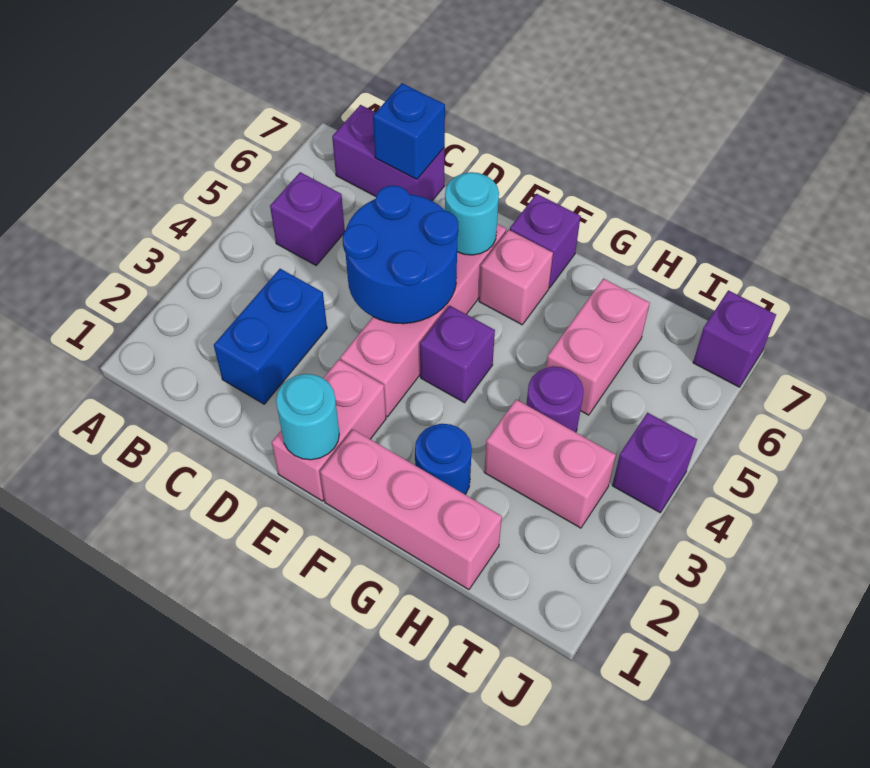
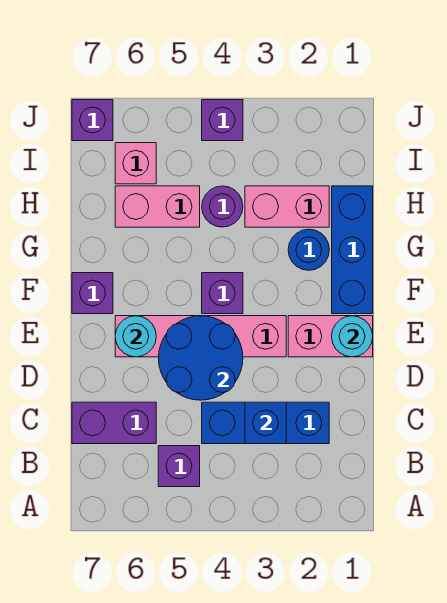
purple 1x2 brick [332,105,445,201] -> purple 1x2 brick turned to [72,402,156,444]
blue 1x2 brick [214,269,327,404] -> blue 1x3 brick [202,402,329,444]
blue 1x1 brick [373,83,445,179] -> blue 1x1 brick moved to [245,402,286,444]
pink 1x3 brick [320,429,502,590] -> blue 1x3 brick [332,186,373,314]
pink 1x1 brick [479,230,553,325] -> pink 1x1 brick moved to [115,143,156,184]
pink 1x2 brick [484,400,616,528] -> pink 1x2 brick turned to [245,186,329,227]

